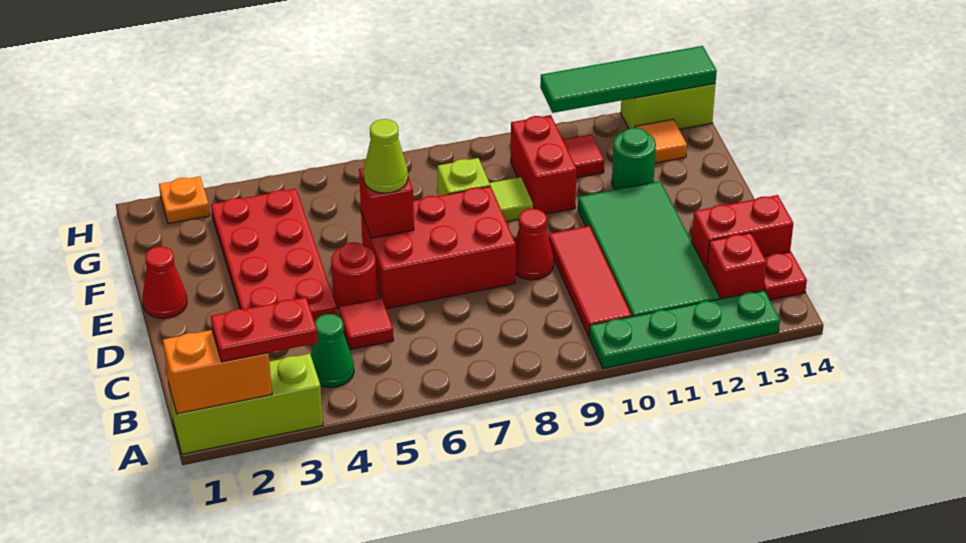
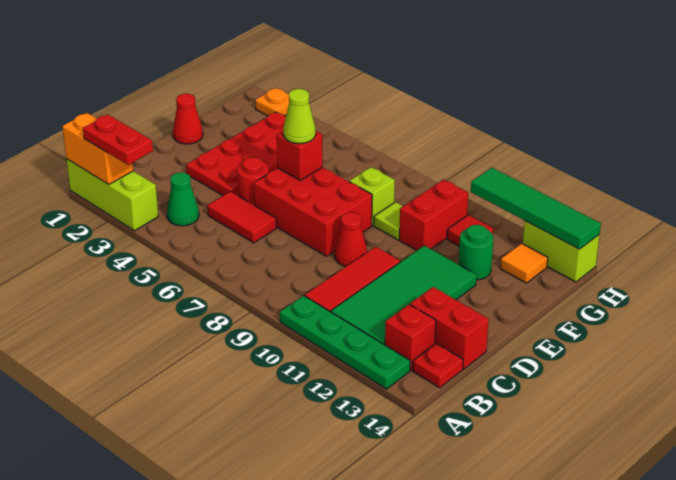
red 1x1 tile [339,298,393,350] -> red 1x2 tile [207,191,277,243]

